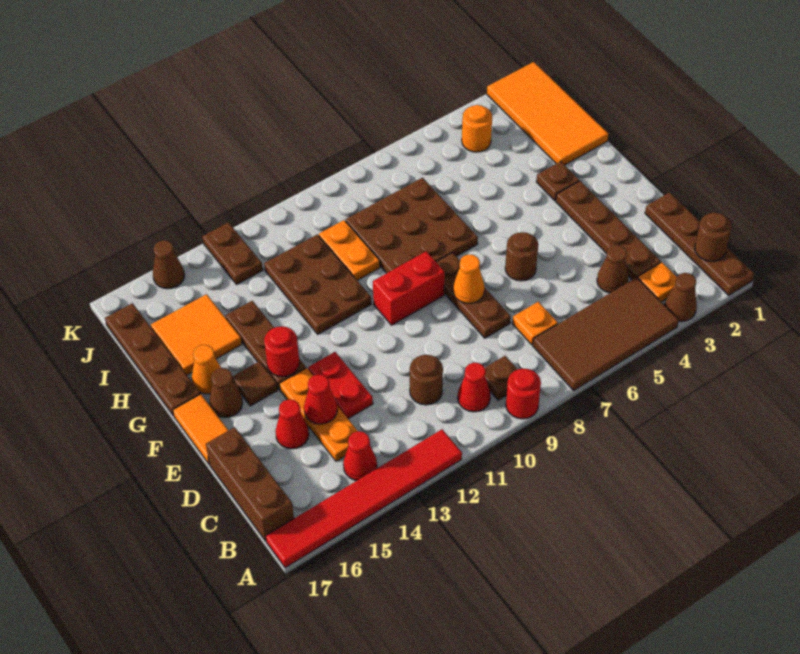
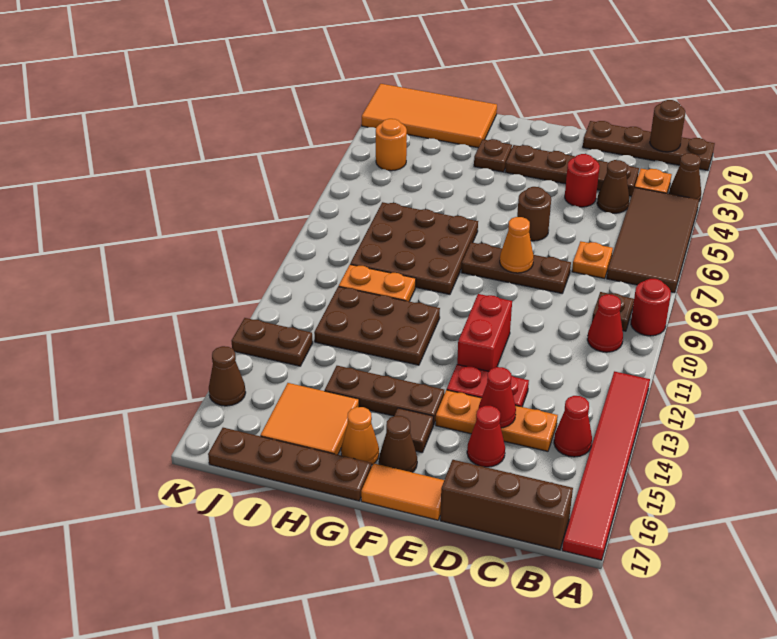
brown 1x1 round brick [410,355,443,405] -> none
red 1x2 brick [373,251,445,325] -> red 1x2 brick moved to [457,294,512,371]
red 1x1 round brick [264,326,300,377] -> red 1x1 round brick moved to [565,154,600,207]

